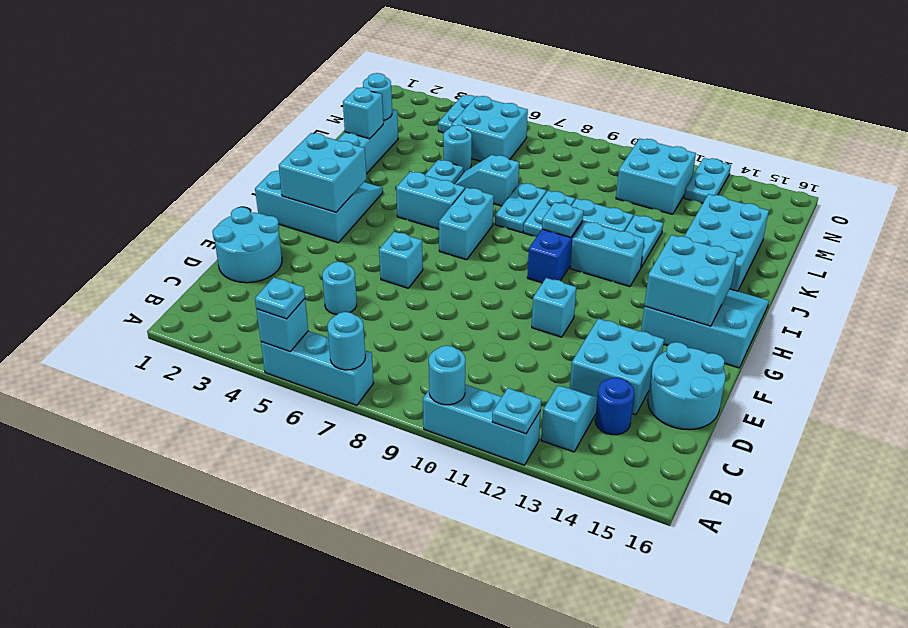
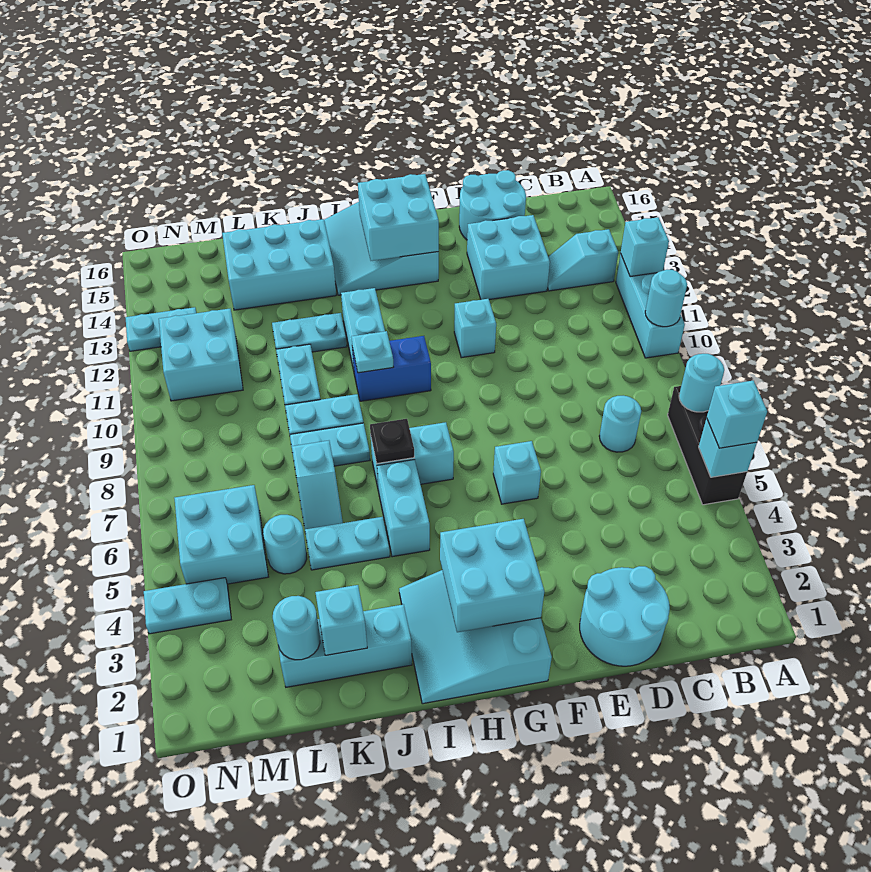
cyan 1x3 brick [261,331,373,405] -> black 1x3 brick [668,386,747,505]
cyan 1x1 plate [255,277,305,319] -> cyan 1x1 brick [707,381,767,448]
cyan 1x1 plate [492,388,541,434] -> cyan 1x1 brick [621,217,669,277]
blue 1x1 round brick [595,377,635,435] -> none
cyan 1x1 round brick [322,262,357,315] -> cyan 1x1 round brick moved to [599,396,641,452]
none -> black 1x1 plate [370,419,414,464]

